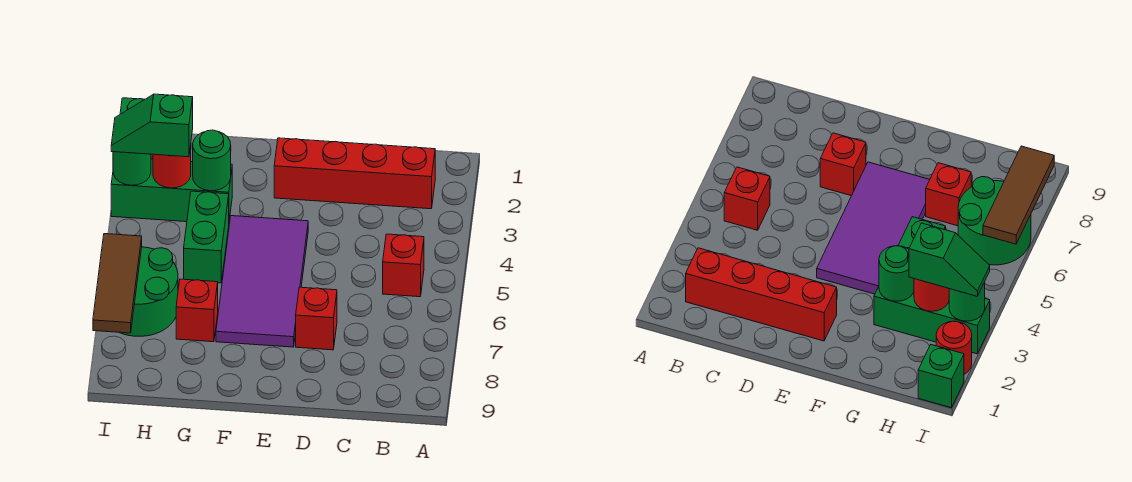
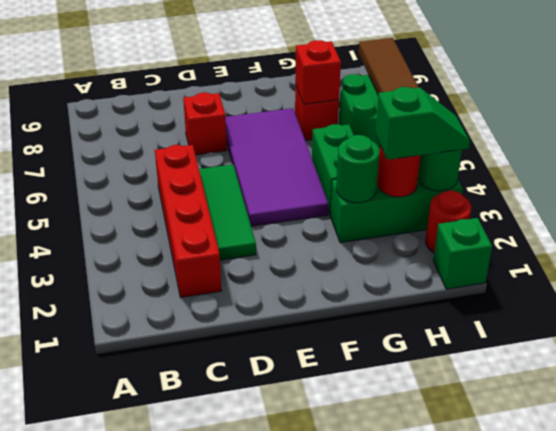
red 1x4 brick [274,138,435,209] -> red 1x4 brick turned to [155,145,222,297]
red 1x1 brick [383,234,424,297] -> red 1x1 brick moved to [295,40,341,104]
none -> green 1x3 tile [199,164,256,260]

